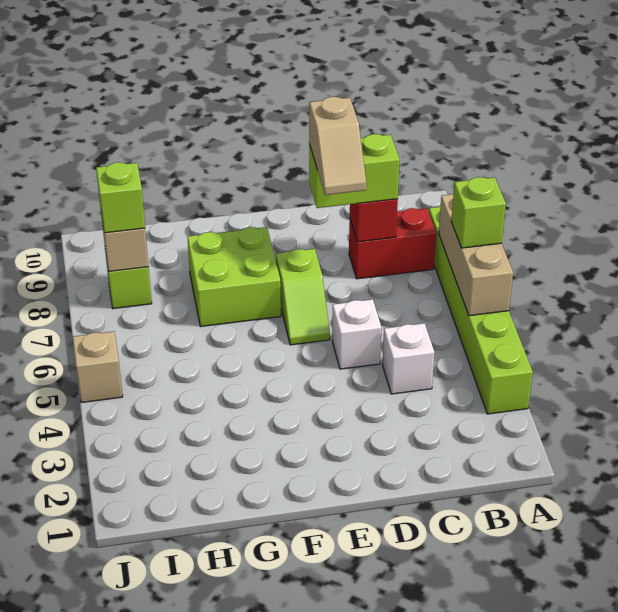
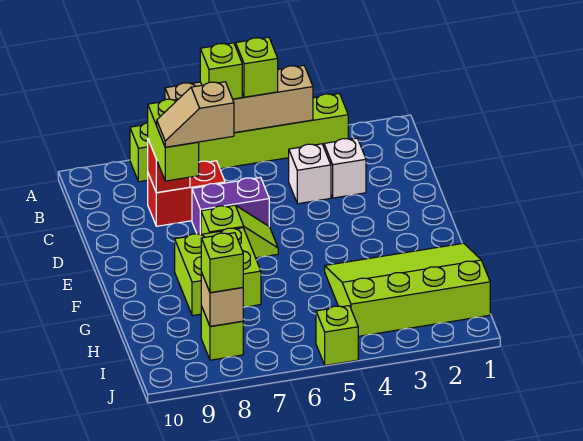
tan 1x3 brick [439,194,513,316] -> tan 1x4 brick [165,66,313,133]
none -> lime 1x1 brick [236,37,278,97]
red 1x2 brick [349,208,436,279] -> red 1x2 brick turned to [148,161,225,226]
white 1x1 brick [332,299,382,369] -> white 1x1 brick moved to [324,138,366,198]
none -> purple 1x2 brick [192,177,269,235]
tan 1x2 slope [309,97,366,195] -> tan 1x2 slope turned to [157,82,234,147]
none -> lime 3x4 slope [325,243,490,336]
tan 1x1 brick [73,331,123,403] -> lime 1x1 brick [316,306,358,365]

